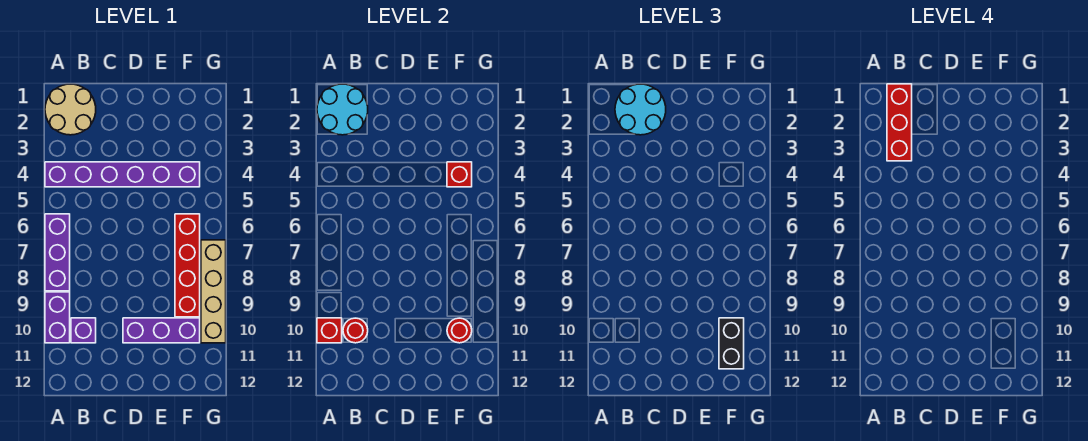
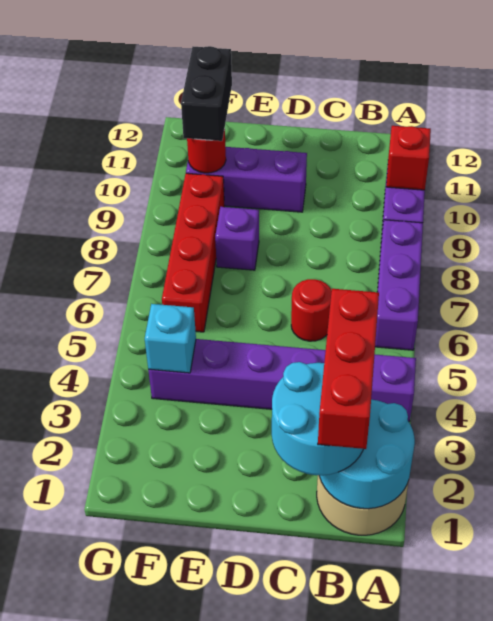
purple 1x1 brick [71,318,96,343] -> purple 1x1 brick moved to [215,207,259,270]
red 1x1 round brick [343,318,368,343] -> red 1x1 round brick moved to [291,279,332,341]
red 1x1 brick [447,162,472,187] -> cyan 1x1 brick [145,304,196,373]
tan 1x4 brick [201,240,226,343] -> none

